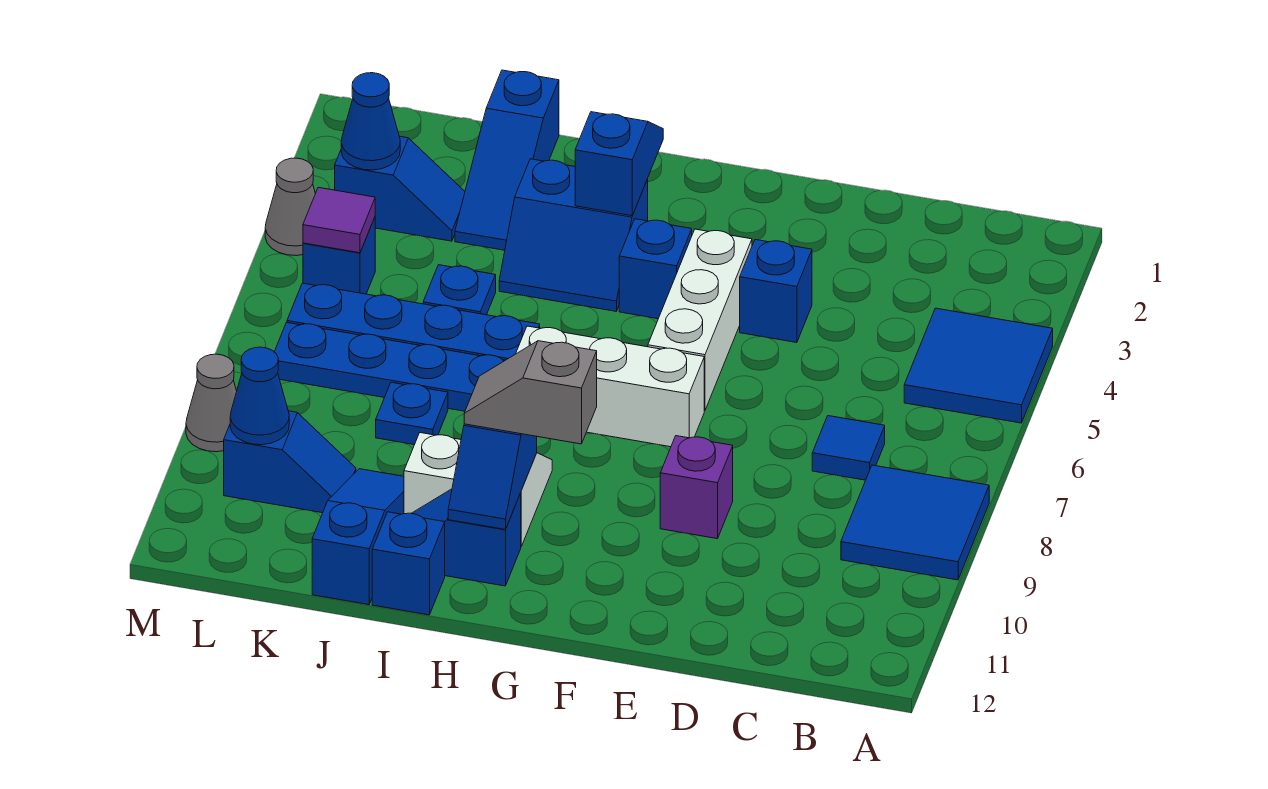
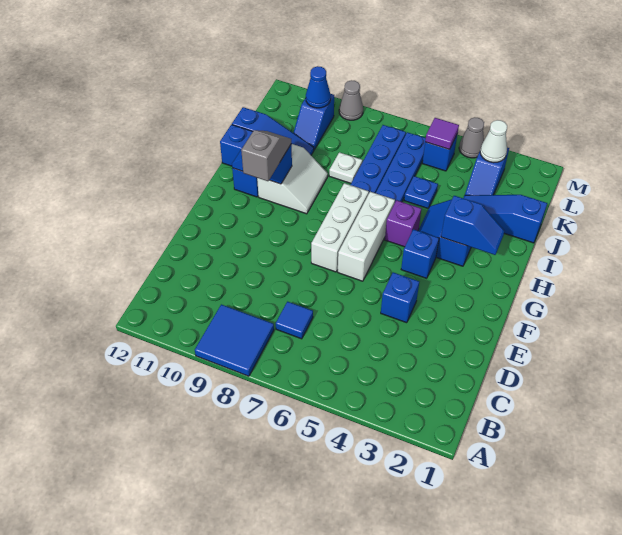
blue 2x2 tile [904,308,1053,423] -> none
purple 1x1 brick [660,436,733,539] -> purple 1x1 brick moved to [385,200,421,247]
white 1x3 brick [648,229,752,411] -> white 1x3 brick turned to [338,192,395,281]
blue 1x1 plate [376,382,448,445] -> white 1x1 plate [329,152,362,183]
blue 1x1 cone [341,73,400,170] -> white 1x1 cone [480,120,507,163]

